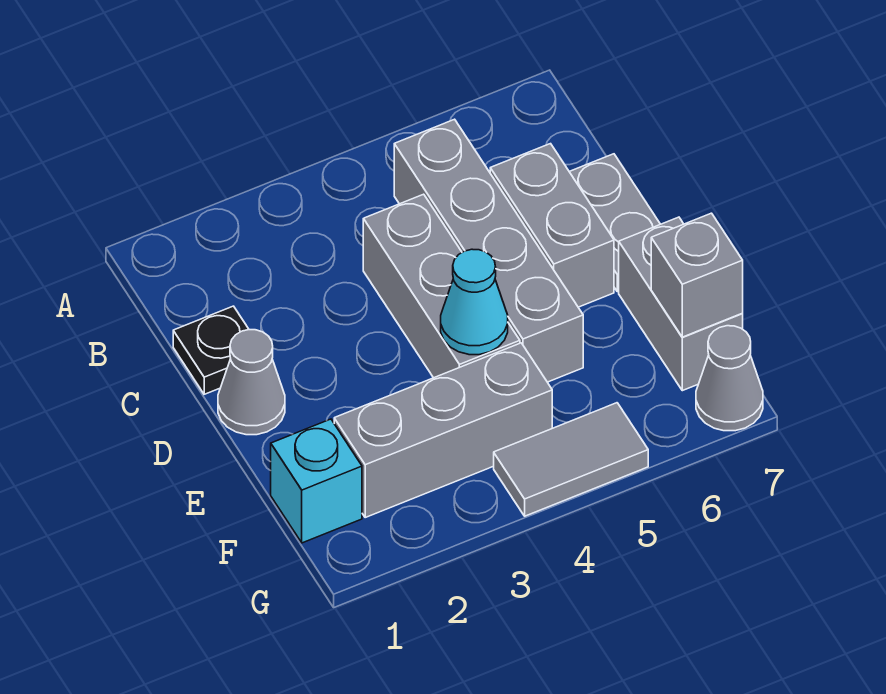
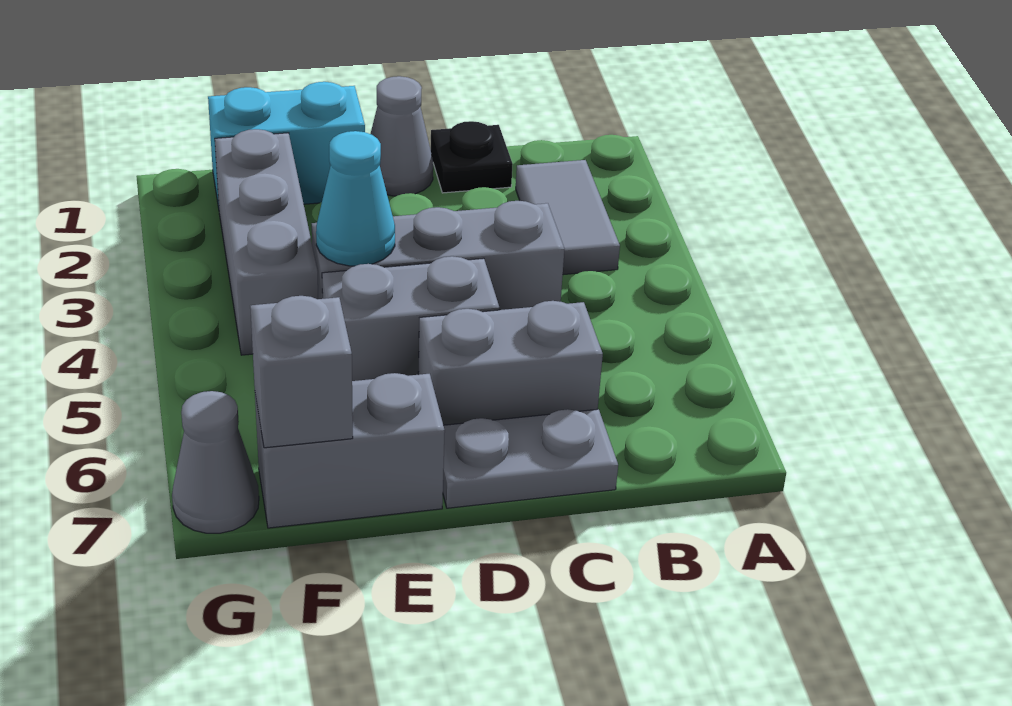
grey 1x4 brick [394,119,583,382] -> grey 1x2 brick [322,256,499,381]
cyan 1x1 brick [271,419,362,543] -> cyan 1x2 brick [208,82,365,208]
grey 1x2 tile [494,403,648,516] -> grey 1x2 tile moved to [516,160,620,275]

